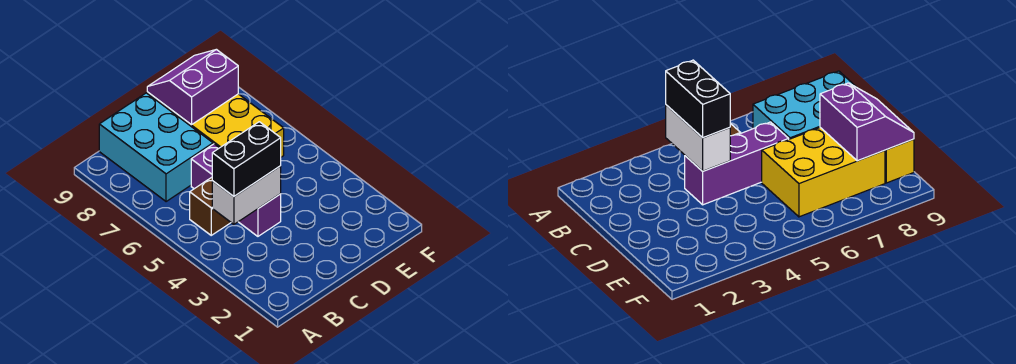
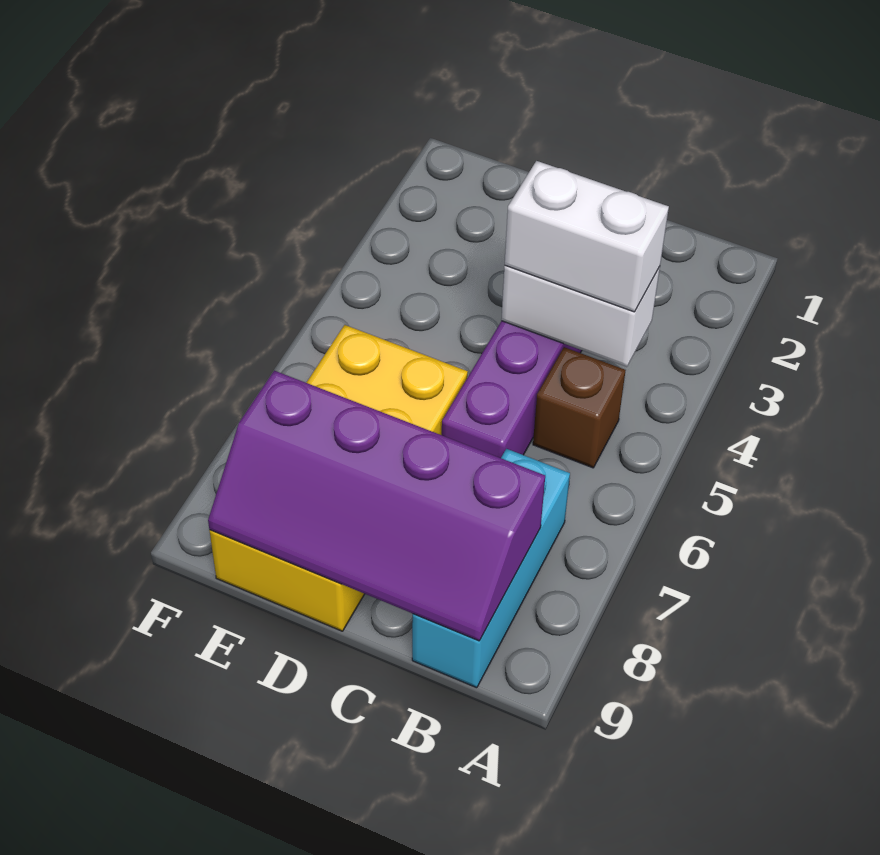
black 1x2 brick [212,122,281,196] -> white 1x2 brick [505,161,669,312]
cyan 2x3 brick [99,93,213,202] -> cyan 1x3 brick [412,449,570,688]
purple 2x2 slope [147,49,238,125] -> purple 2x4 slope [208,371,545,641]

